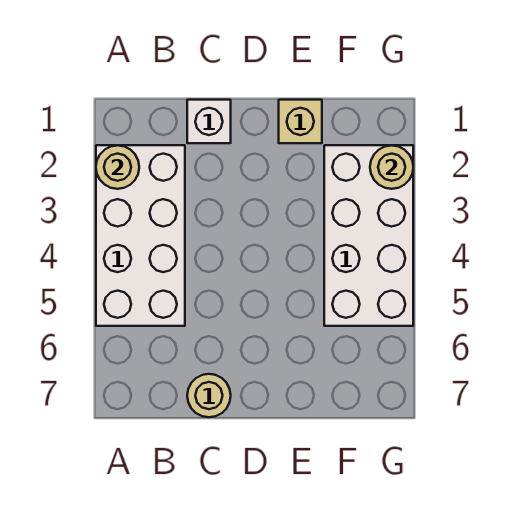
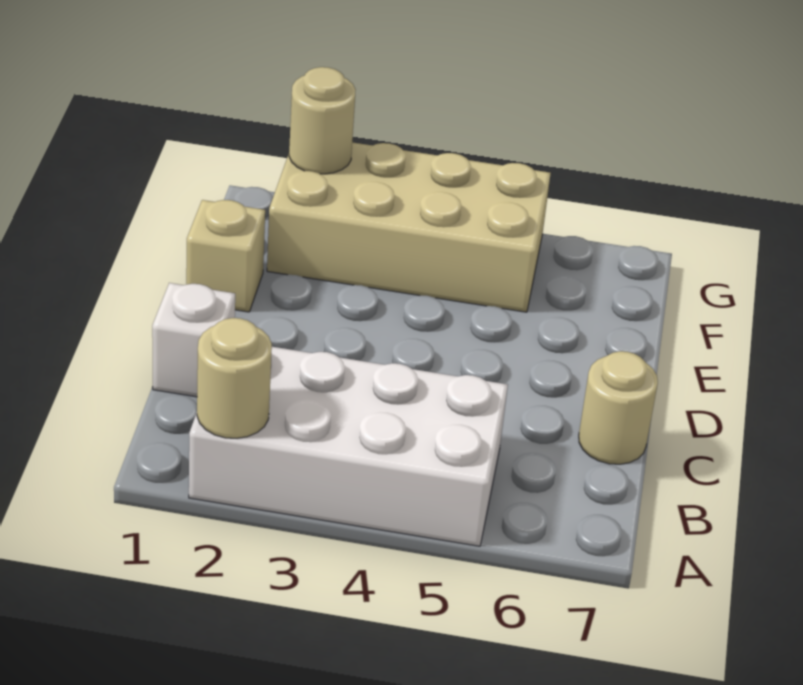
white 2x4 brick [324,145,413,326] -> tan 2x4 brick [267,142,551,312]

